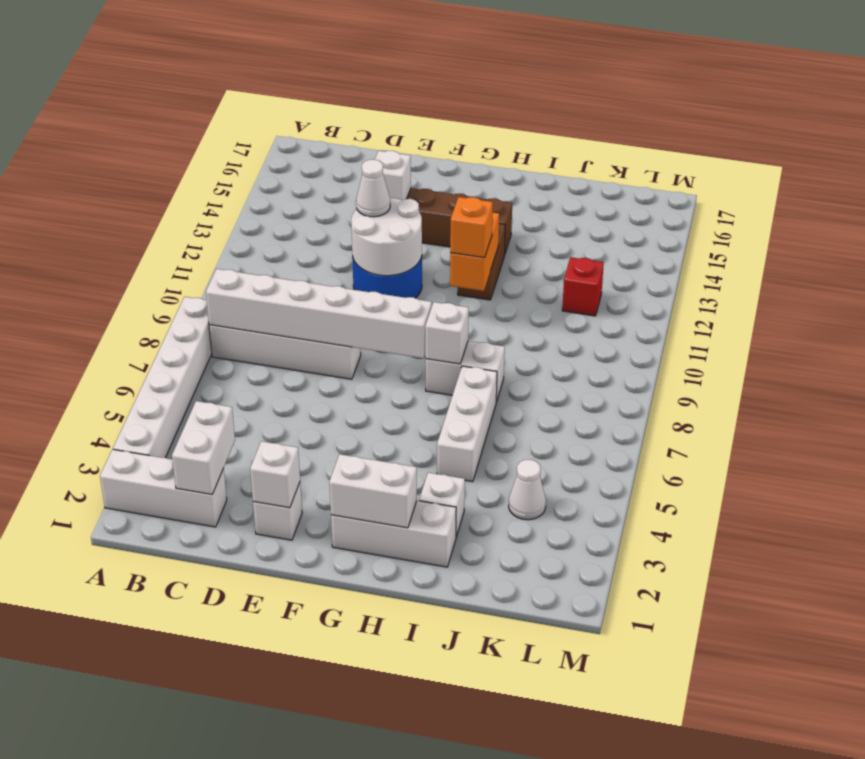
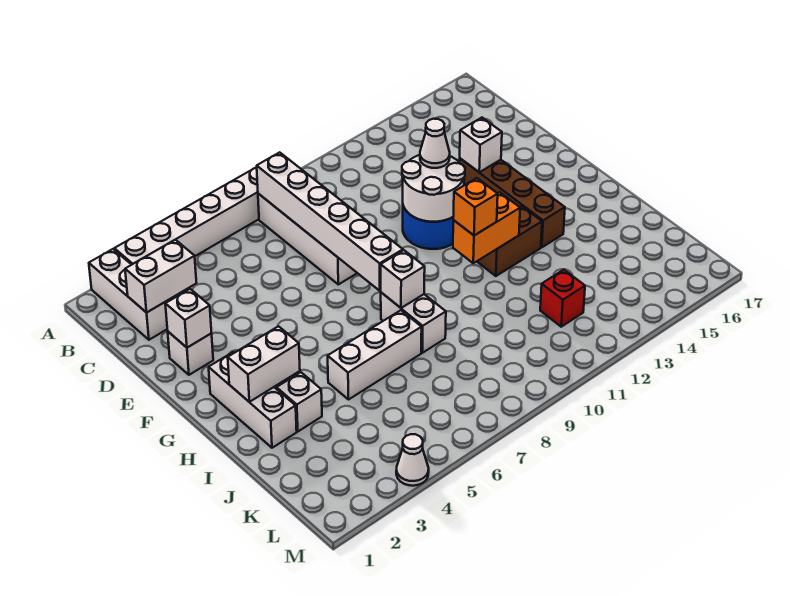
white 1x2 brick [329,454,417,528] -> white 1x2 brick turned to [228,326,300,402]
white 1x1 cone [509,460,546,520] -> white 1x1 cone moved to [396,434,429,486]

